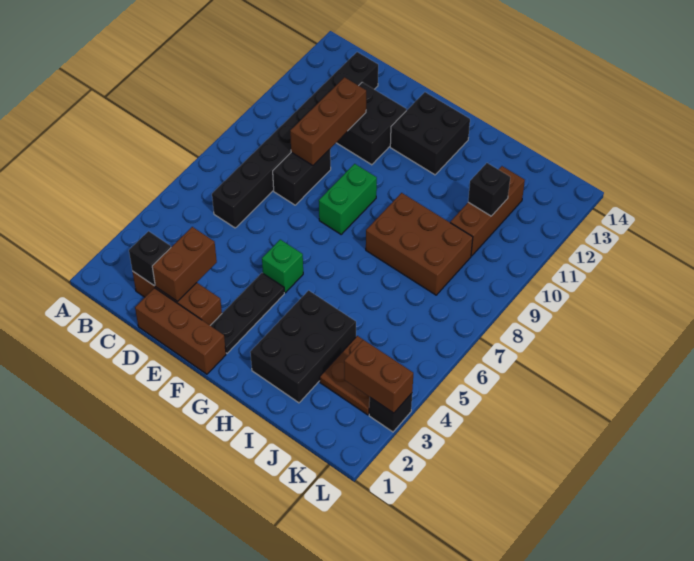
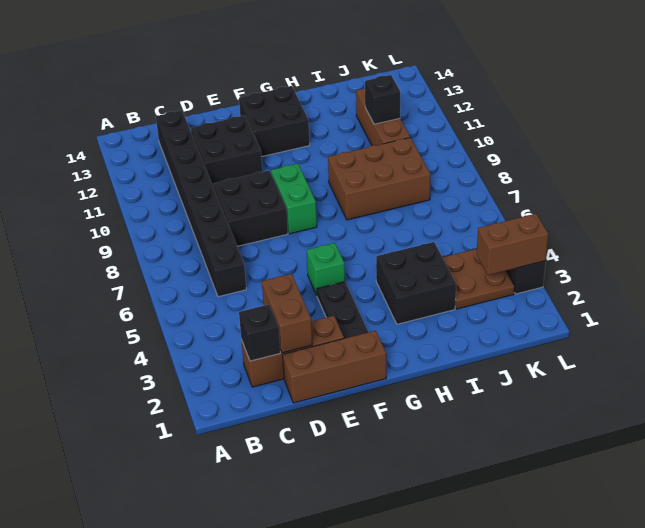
black 1x2 brick [273,149,331,205] -> black 2x2 brick [213,170,288,246]
brown 1x3 brick [290,77,366,165] -> none
black 2x3 brick [250,290,356,403] -> black 2x2 brick [376,242,456,324]

